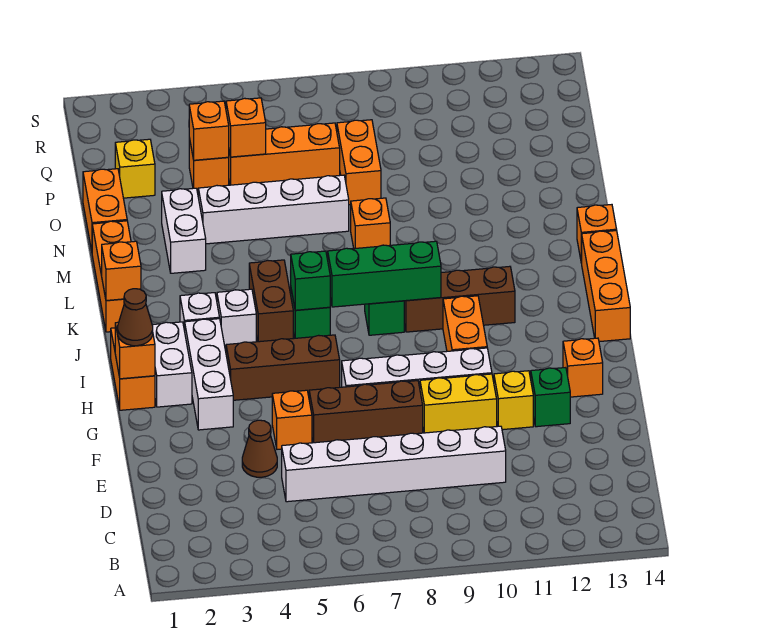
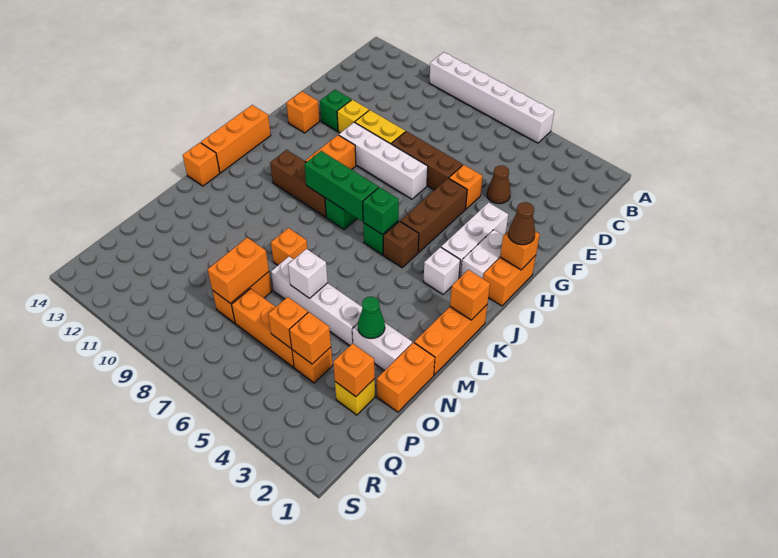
white 1x6 brick [282,426,506,502] -> white 1x6 brick moved to [429,52,554,143]
brown 1x3 brick [226,335,340,400] -> brown 1x3 brick turned to [400,178,467,253]
white 1x1 brick [217,289,256,348] -> white 1x1 brick moved to [288,249,328,298]
brown 1x2 brick [249,260,293,342] -> brown 1x1 brick [383,221,419,268]
white 1x2 brick [162,188,206,273] -> white 1x2 brick turned to [352,323,412,371]
none -> green 1x1 cone [358,297,385,339]
none -> orange 1x2 brick [208,238,269,303]
none -> orange 1x1 brick [333,343,375,397]

